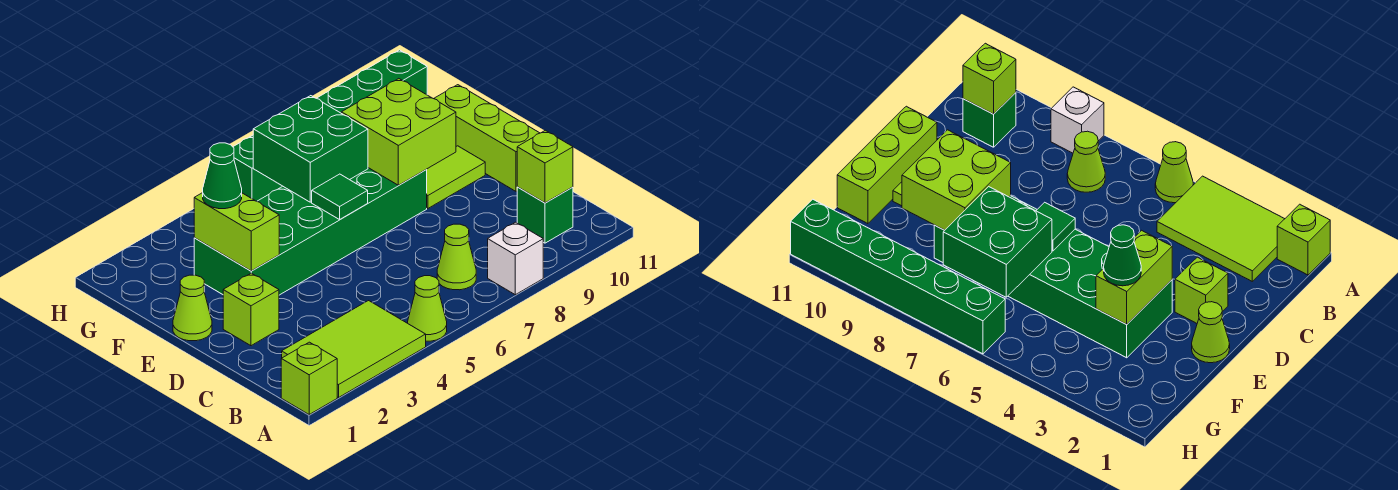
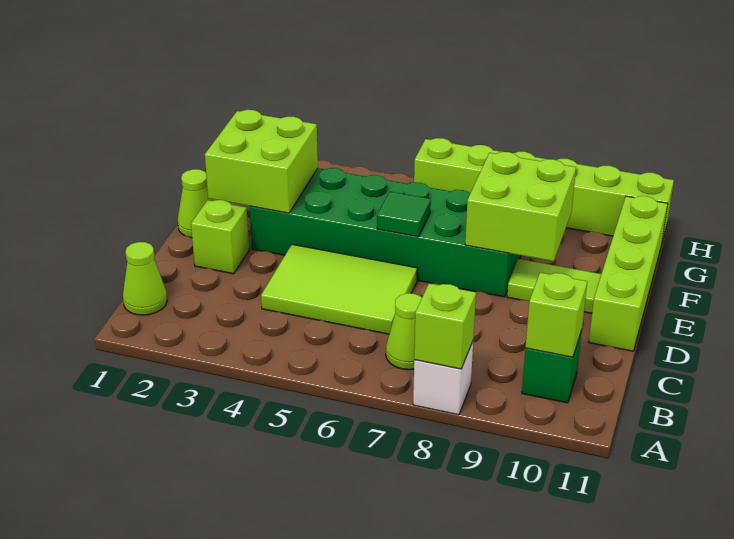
lime 1x1 brick [281,342,337,414] -> lime 1x1 brick moved to [414,283,476,369]
lime 2x3 tile [282,301,426,397] -> lime 2x3 tile moved to [261,244,417,334]
lime 1x1 cone [408,276,447,341] -> lime 1x1 cone moved to [123,242,167,315]
lime 1x3 brick [434,85,539,191] -> lime 1x4 brick [589,196,668,351]
lime 1x2 brick [194,193,279,271] -> lime 2x2 brick [205,110,318,213]
green 1x1 cone [203,143,242,209] -> none
green 2x2 brick [253,96,368,202] -> none
green 1x6 brick [233,50,427,201] -> lime 1x6 brick [414,138,674,242]

